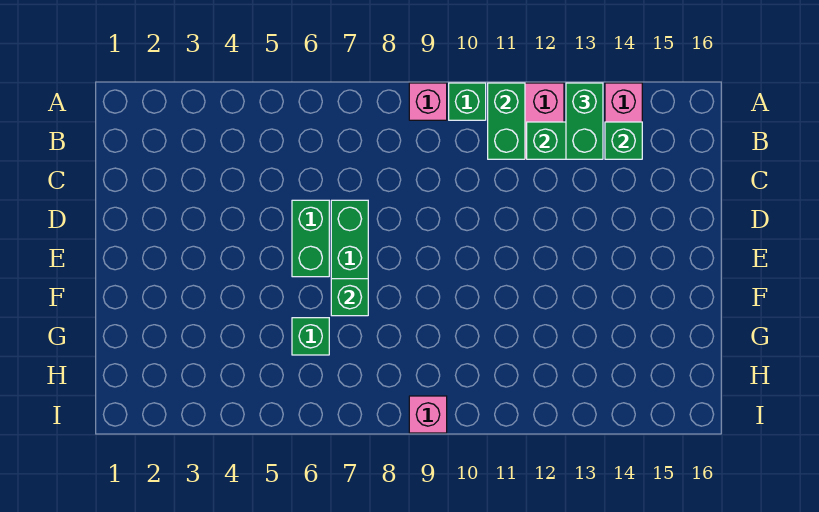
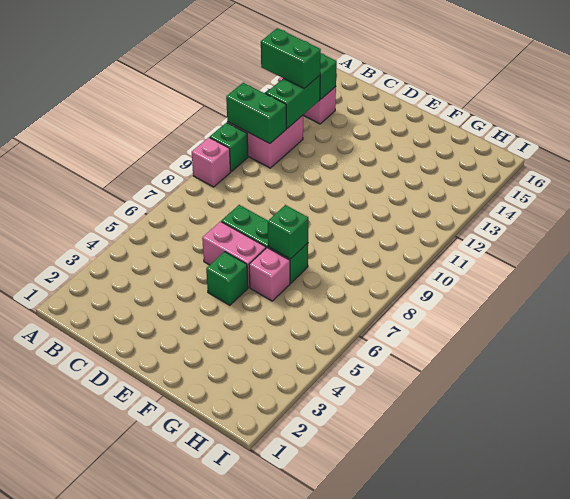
green 1x2 brick [292,200,329,277] -> pink 1x2 brick [202,222,266,287]
green 1x1 brick [292,318,329,355] -> green 1x1 brick moved to [206,252,248,305]
pink 1x1 brick [409,396,447,433] -> pink 1x1 brick moved to [249,248,290,301]

